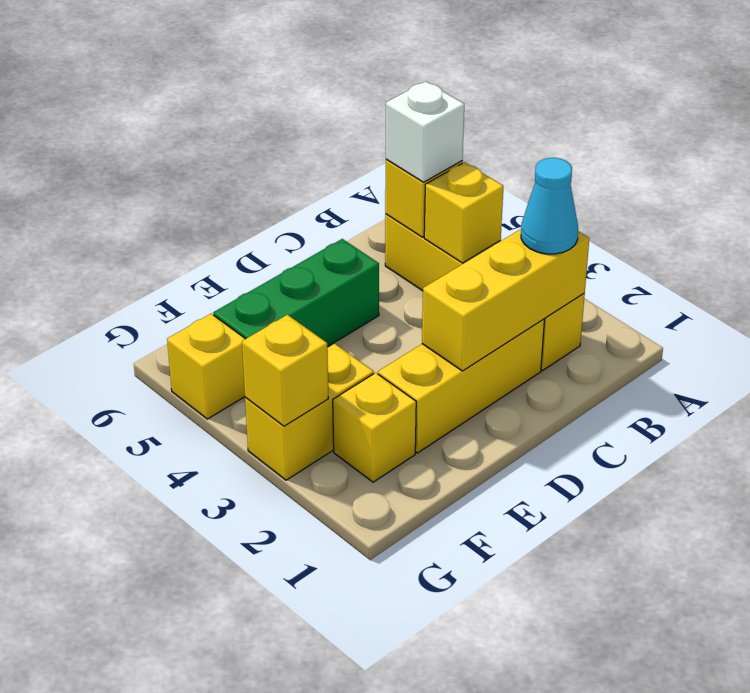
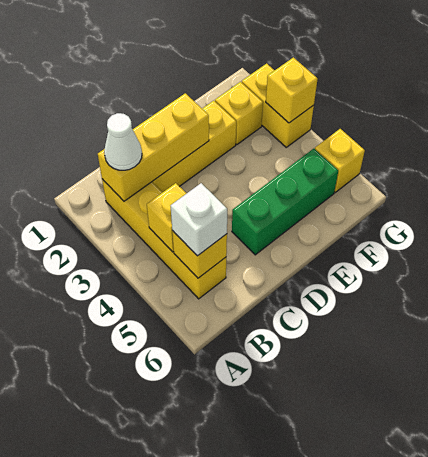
cyan 1x1 cone [521,158,578,254] -> white 1x1 cone [104,113,142,170]
yellow 1x2 brick [245,344,374,480] -> yellow 1x2 brick turned to [242,64,314,147]

